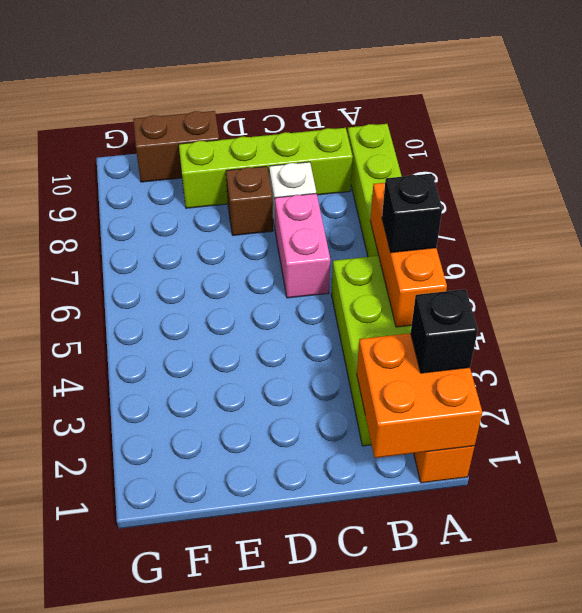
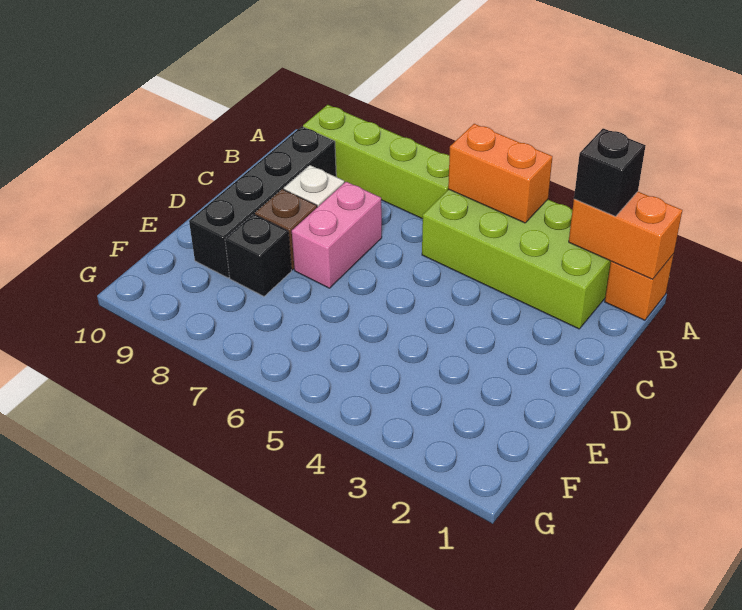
orange 2x2 brick [357,333,482,458] -> orange 1x2 brick [569,192,682,279]
orange 1x3 brick [370,183,447,327] -> orange 1x2 brick [448,124,553,223]
black 1x1 brick [382,174,442,253] -> black 1x1 brick moved to [225,214,291,296]
lime 1x4 brick [179,128,353,208] -> black 1x4 brick [189,126,336,278]
pink 1x2 brick [275,193,330,298] -> pink 1x2 brick turned to [292,182,382,288]
brown 1x2 brick [133,111,219,182] -> none

